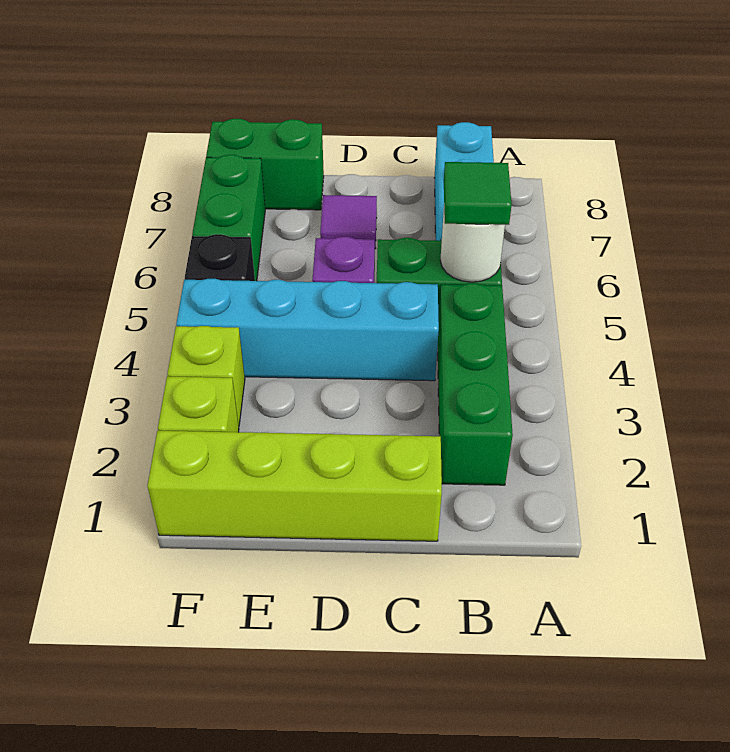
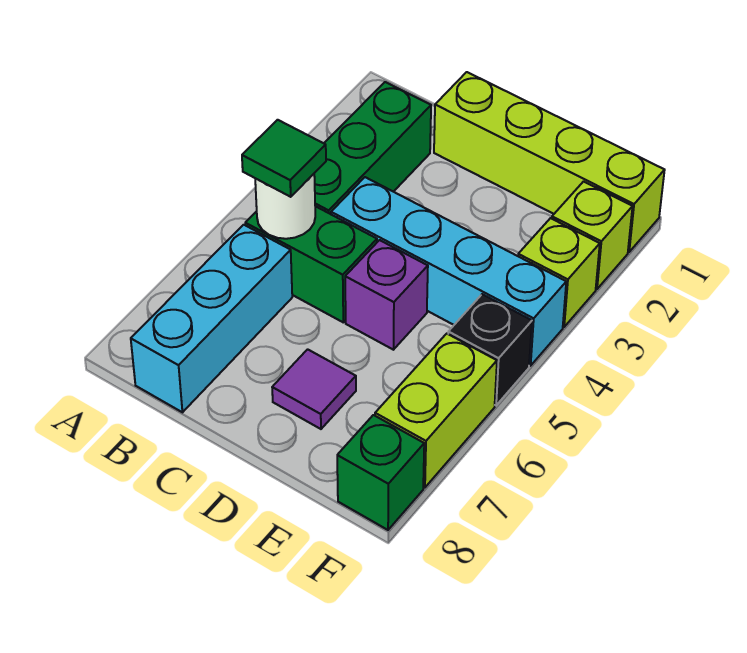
green 1x2 brick [206,119,324,210] -> green 1x1 brick [337,415,424,530]
green 1x2 brick [192,155,265,281] -> lime 1x2 brick [375,334,497,487]

